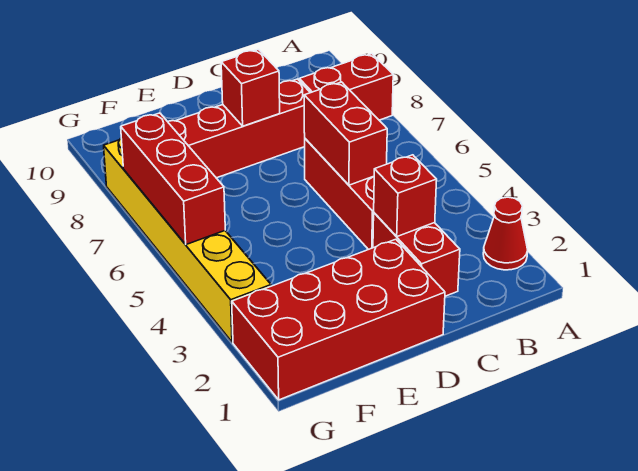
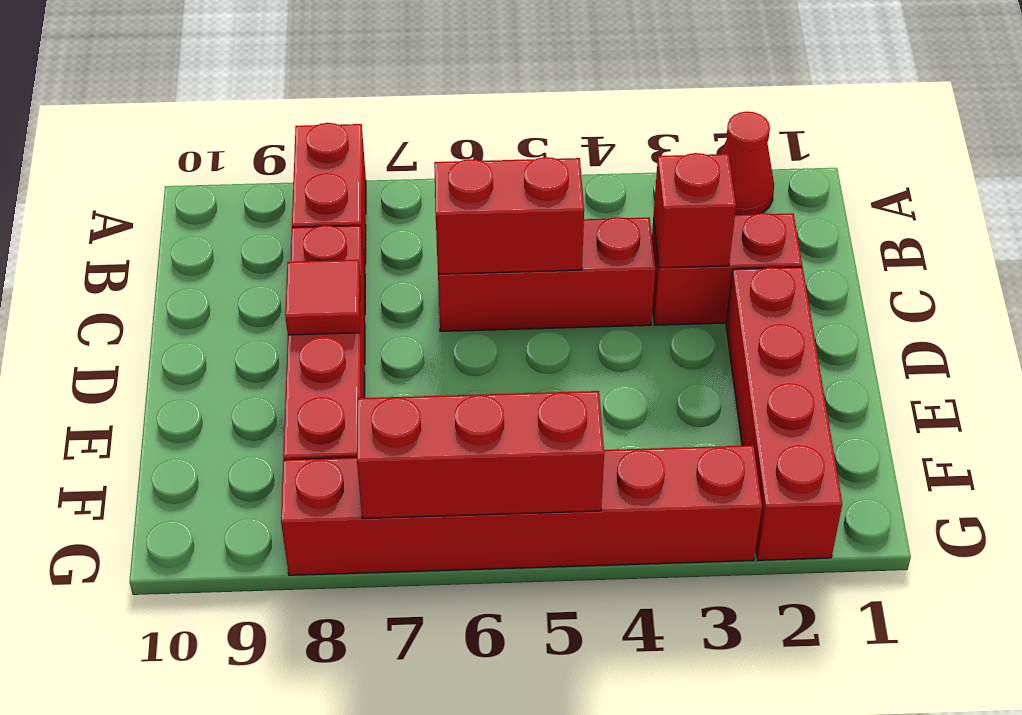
red 2x4 brick [232,239,445,400] -> red 1x4 brick [726,267,842,560]
red 1x1 brick [221,49,280,126] -> red 1x1 tile [285,260,360,335]
yellow 1x6 brick [104,139,271,342] -> red 1x6 brick [281,445,762,575]

